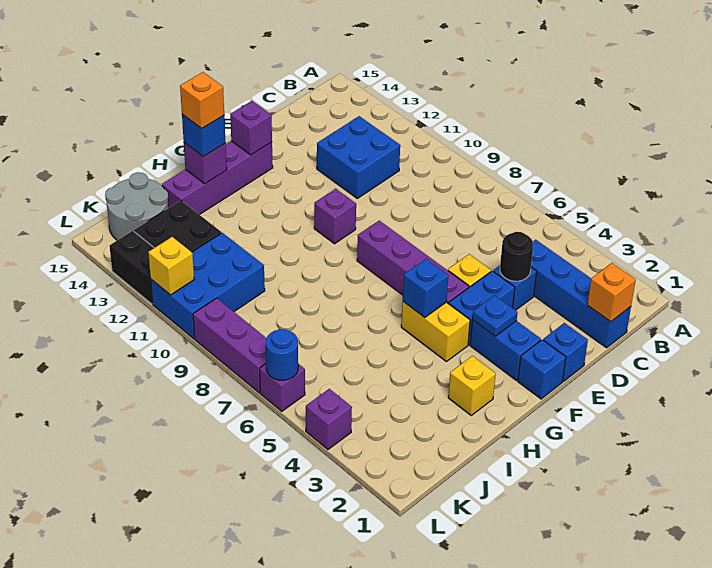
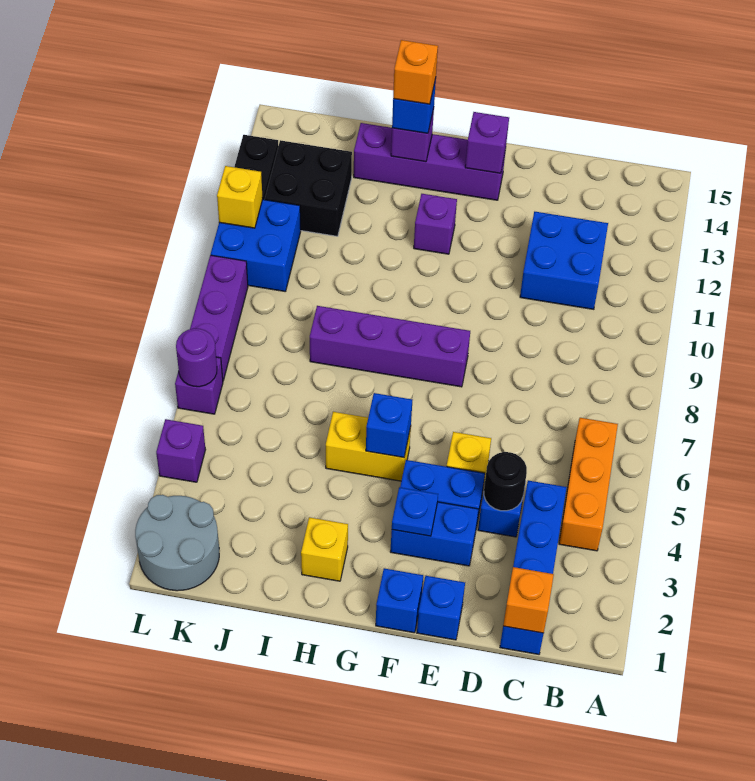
none -> orange 1x3 brick [559,418,618,551]
blue 1x2 brick [470,320,541,380] -> blue 1x2 brick turned to [390,502,479,566]
purple 1x4 brick [357,221,469,304] -> purple 1x4 brick turned to [310,306,470,387]
purple 1x1 brick [314,189,356,244] -> purple 1x1 brick moved to [414,194,457,254]
yellow 1x2 brick [401,302,470,361] -> yellow 1x2 brick turned to [326,412,411,481]
blue 2x3 brick [151,233,265,339] -> blue 2x2 brick [211,200,301,292]
grey 2x2 round brick [105,172,168,240] -> grey 2x2 round brick moved to [135,495,219,591]
blue 1x1 round brick [266,329,298,380] -> purple 1x1 round brick [176,328,217,387]

